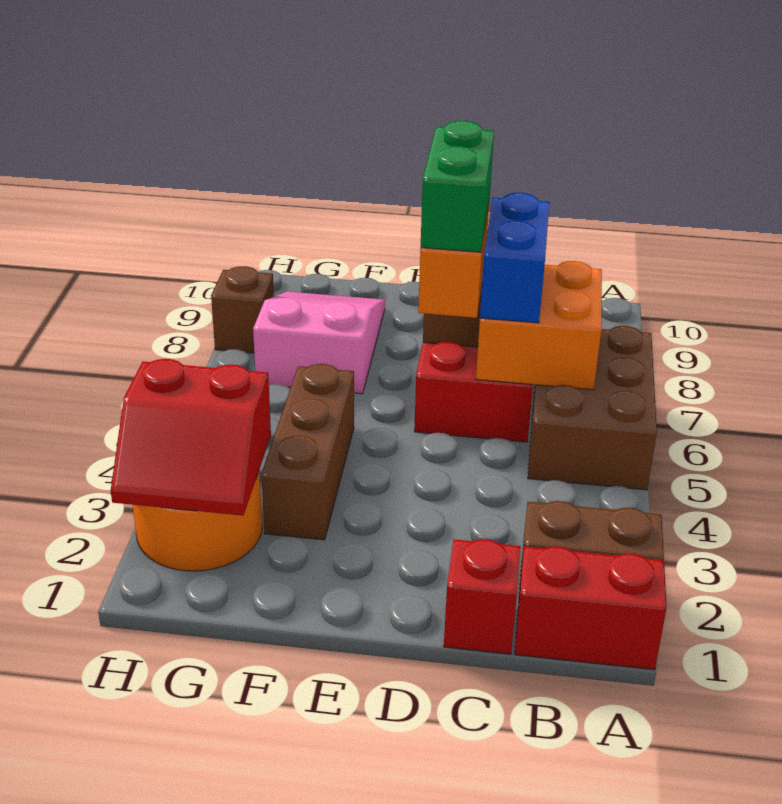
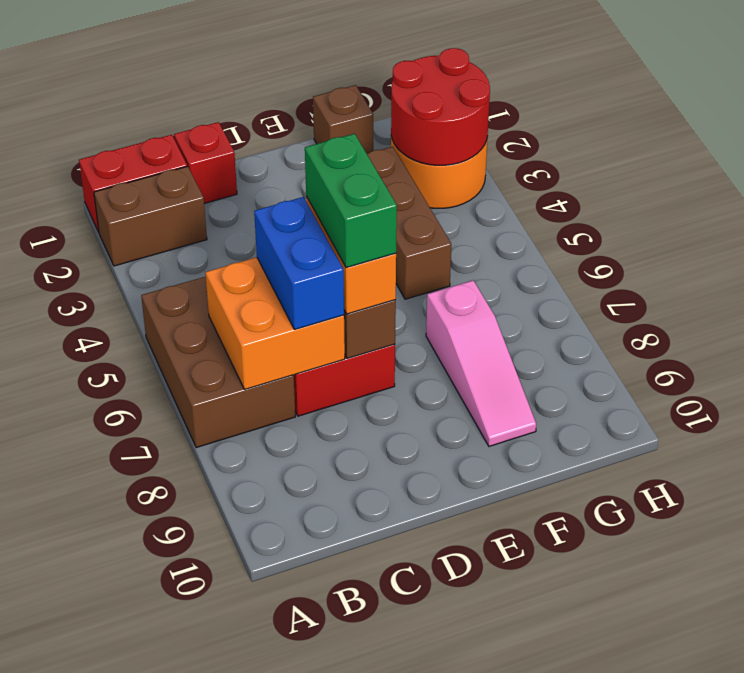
pink 2x3 slope [253,292,385,394] -> pink 1x3 slope [426,280,536,446]
red 2x2 slope [111,359,271,516] -> red 2x2 round brick [391,48,490,165]
brown 1x1 brick [211,266,274,353] -> brown 1x1 brick moved to [313,85,373,153]

